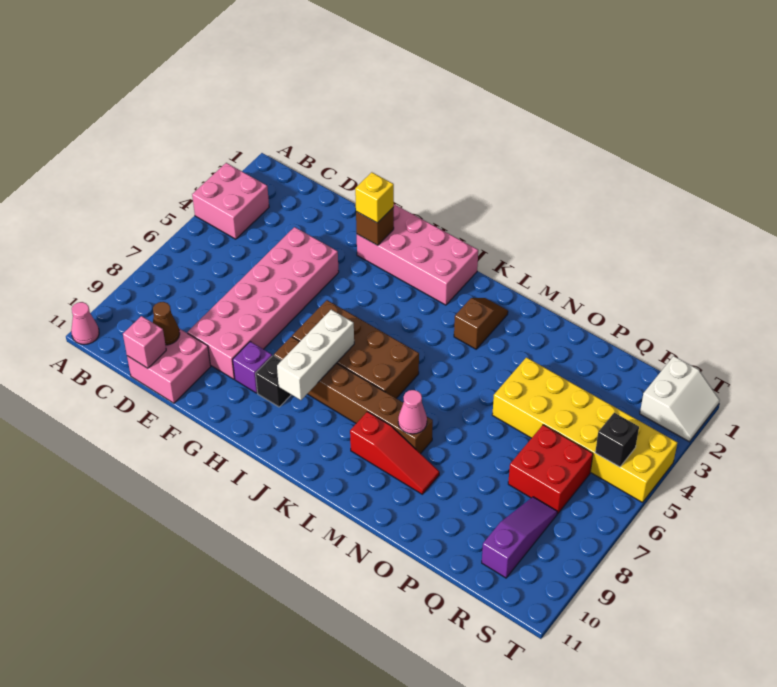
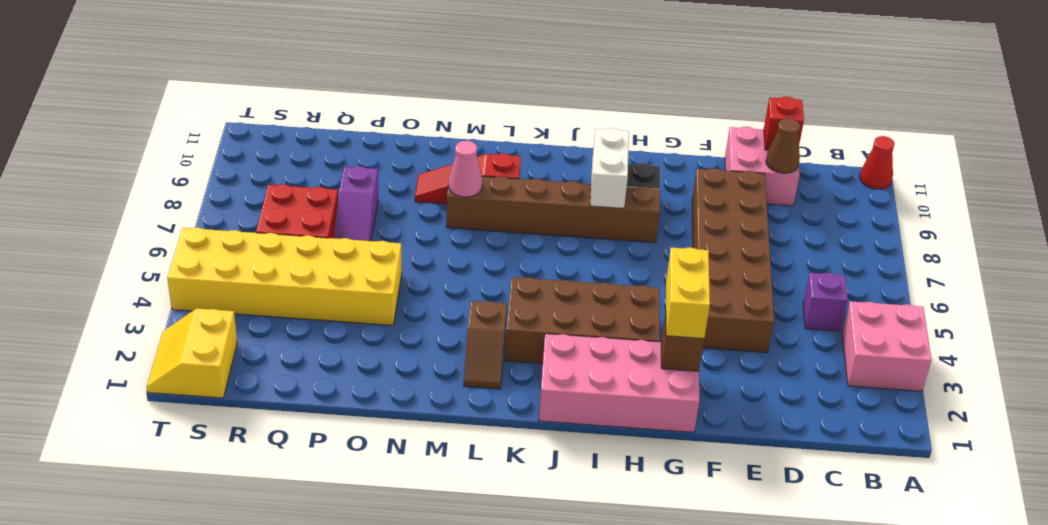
pink 1x1 cone [71,302,99,345] -> red 1x1 cone [860,136,895,189]
pink 1x1 brick [123,316,166,368] -> red 1x1 brick [764,97,804,150]
pink 2x6 brick [188,227,339,379] -> brown 2x6 brick [692,168,774,353]
yellow 1x1 brick [355,172,394,223] -> yellow 1x2 brick [666,247,710,339]
purple 1x1 brick [233,342,272,393] -> purple 1x1 brick moved to [803,273,848,331]
brown 2x4 brick [292,300,419,398] -> brown 2x4 brick moved to [505,277,660,364]
white 1x3 brick [277,310,354,400] -> white 1x2 brick [590,128,629,208]
purple 1x3 slope [482,497,557,578] -> purple 1x3 slope moved to [334,166,378,241]
white 2x2 slope [640,356,720,442] -> yellow 2x2 slope [147,308,237,398]
black 1x1 brick [595,413,639,467] -> none

